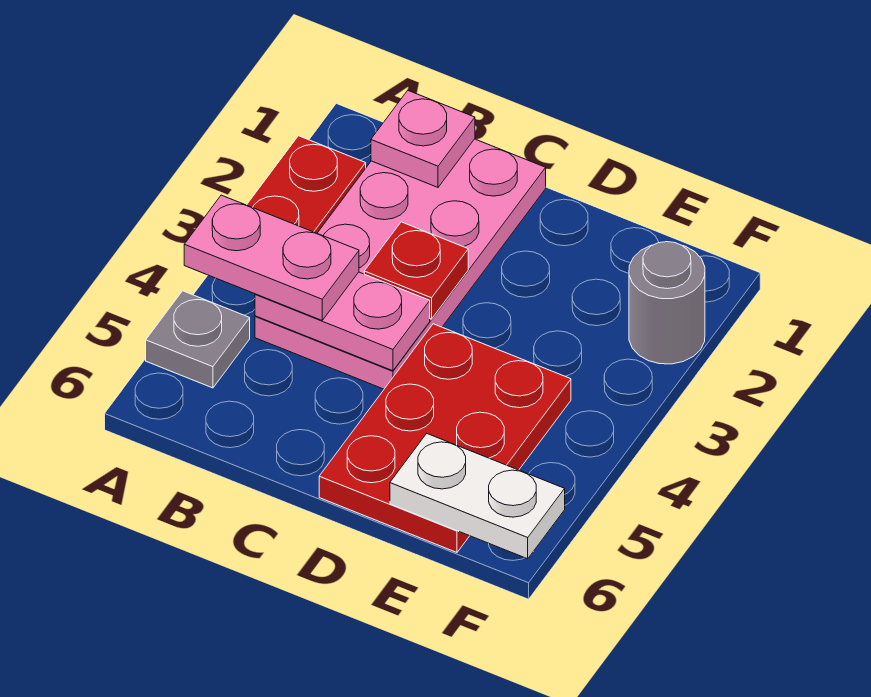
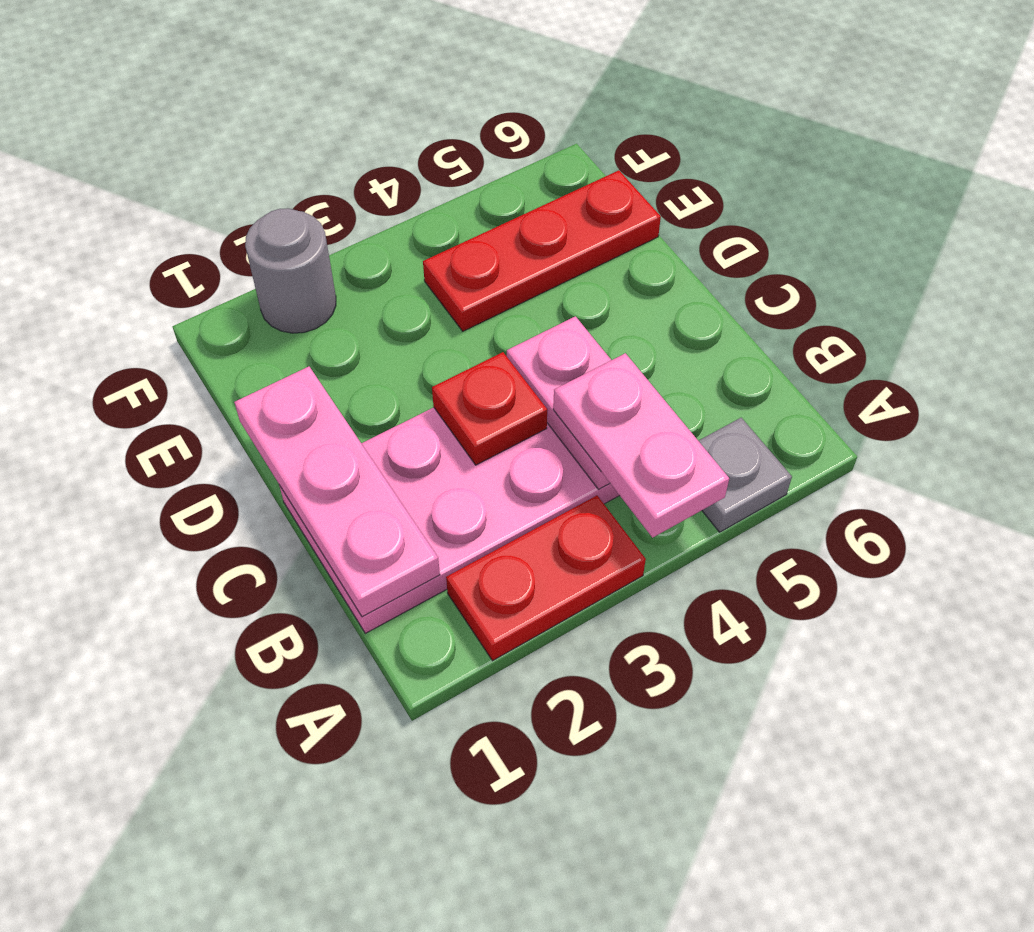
pink 1x1 plate [371,91,475,187] -> pink 1x3 plate [234,367,440,617]
red 2x3 plate [319,324,571,552] -> red 1x3 plate [423,170,661,331]
white 1x2 plate [390,434,565,559] -> none

